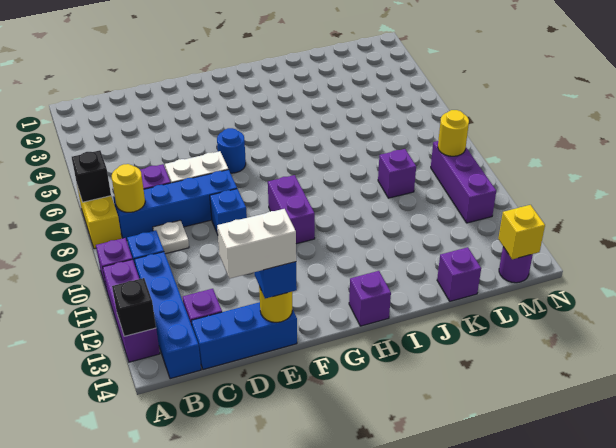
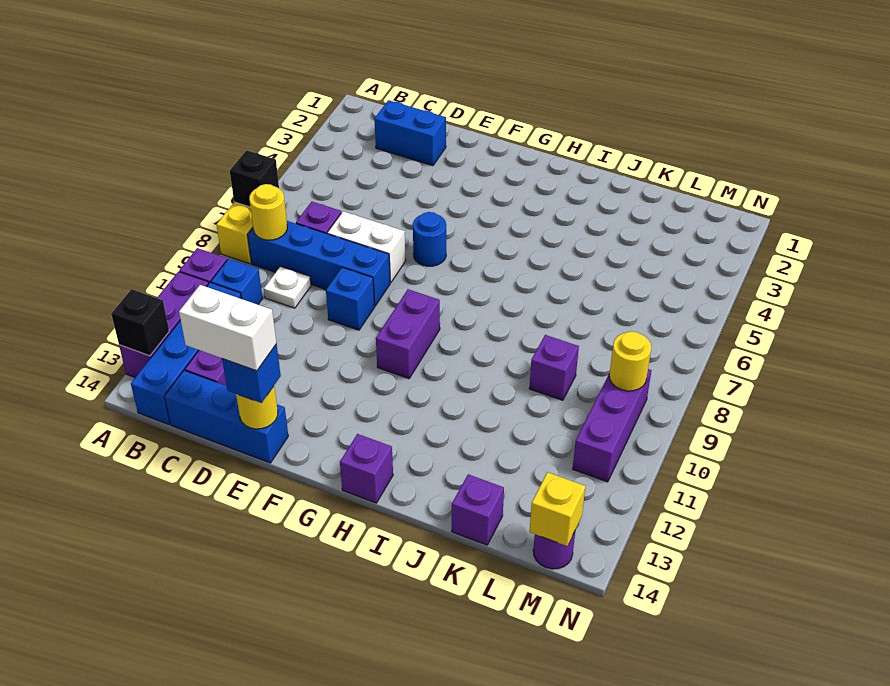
none -> blue 1x2 brick [374,100,446,166]

